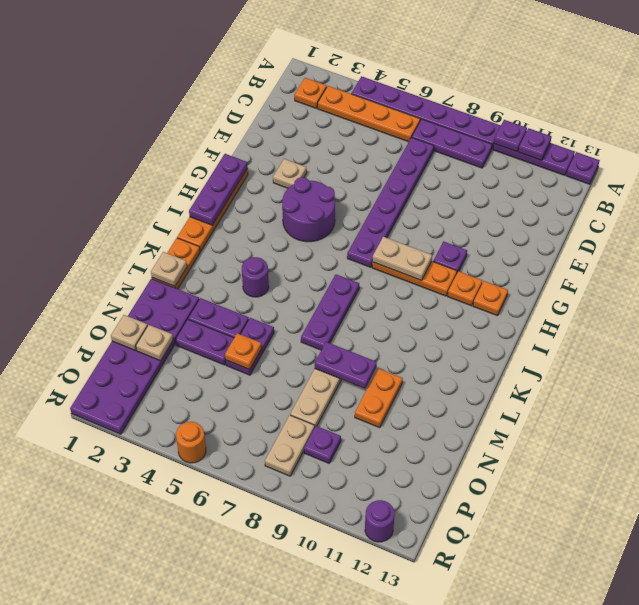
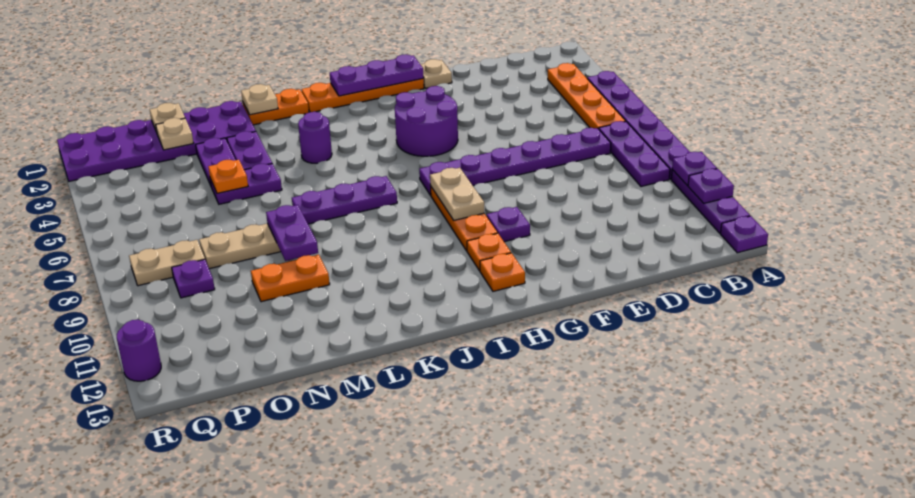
orange 1x1 plate [294,78,327,108] -> none
tan 1x1 plate [273,159,307,188] -> tan 1x1 plate moved to [421,59,452,88]
orange 1x1 round brick [176,422,206,463] -> none

